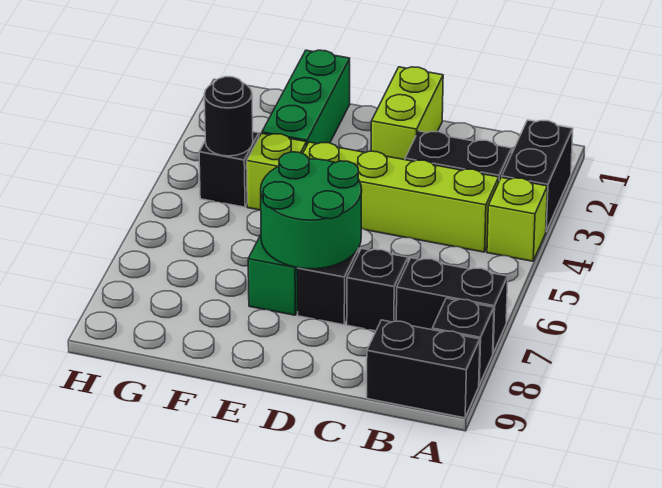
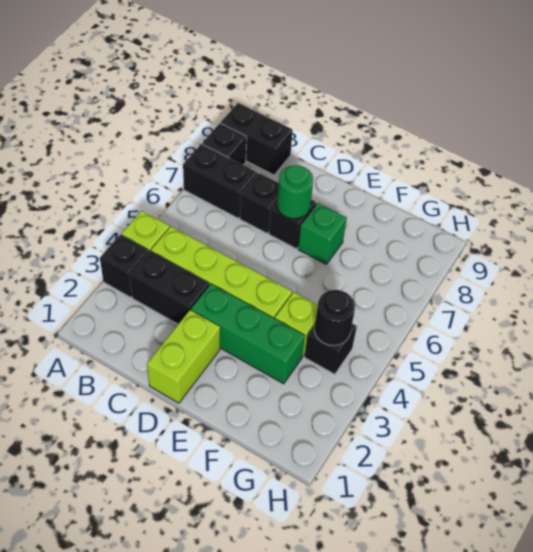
black 1x2 brick [502,120,573,231] -> black 1x1 brick [100,234,149,297]
green 2x2 round brick [261,152,362,269] -> green 1x1 round brick [277,165,313,219]
green 1x3 brick [262,50,350,146] -> green 1x3 brick turned to [191,284,305,384]

